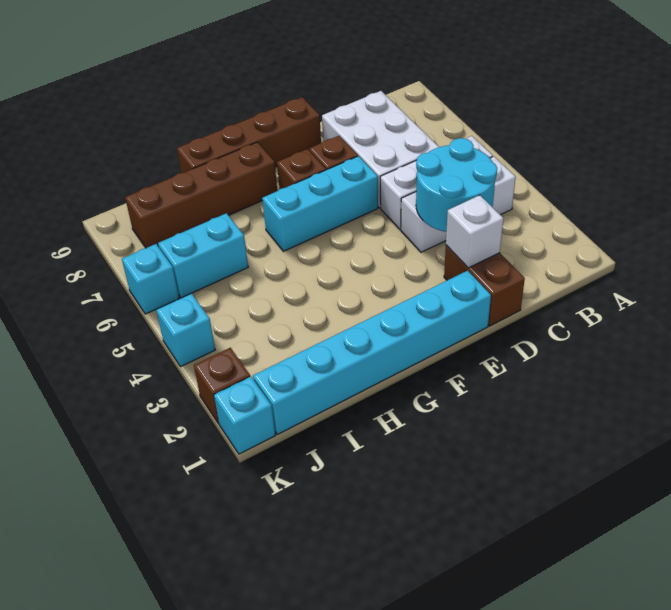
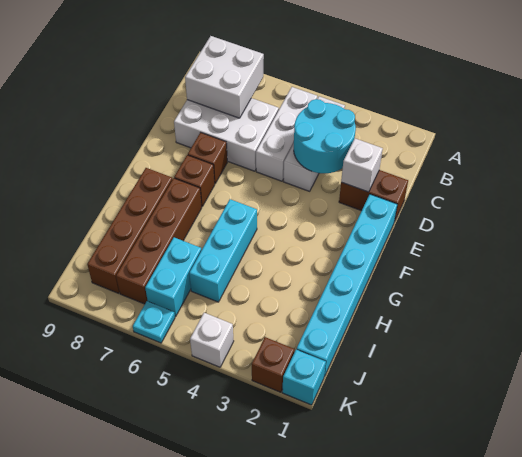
none -> white 2x2 brick [185,36,264,118]
cyan 1x3 brick [262,156,378,251] -> cyan 1x3 brick moved to [189,199,257,302]
brown 1x4 brick [177,97,321,173] -> brown 1x4 brick moved to [116,178,202,304]
cyan 1x1 brick [156,293,215,367] -> white 1x1 brick [190,313,234,367]
cyan 1x1 brick [122,244,179,314] -> cyan 1x1 plate [133,301,175,343]

